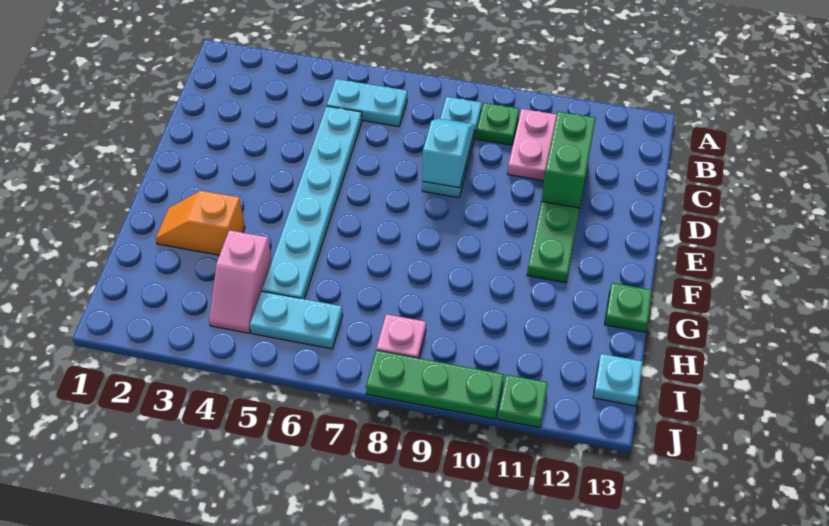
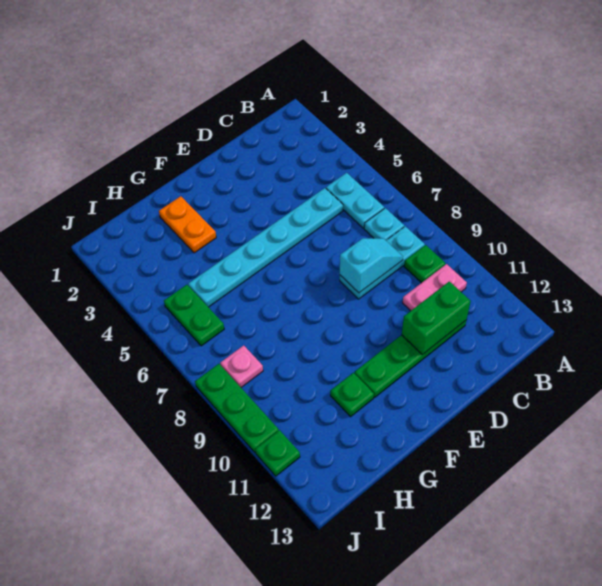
orange 1x2 slope [156,191,245,255] -> orange 1x2 plate [159,196,216,253]
green 1x1 plate [605,283,652,332] -> green 1x1 plate moved to [330,373,374,417]
pink 1x2 slope [209,230,272,333] -> none
cyan 1x2 plate [250,291,343,349] -> green 1x2 plate [164,285,224,346]
cyan 1x1 plate [593,354,643,406] -> cyan 1x1 plate moved to [364,208,404,240]

